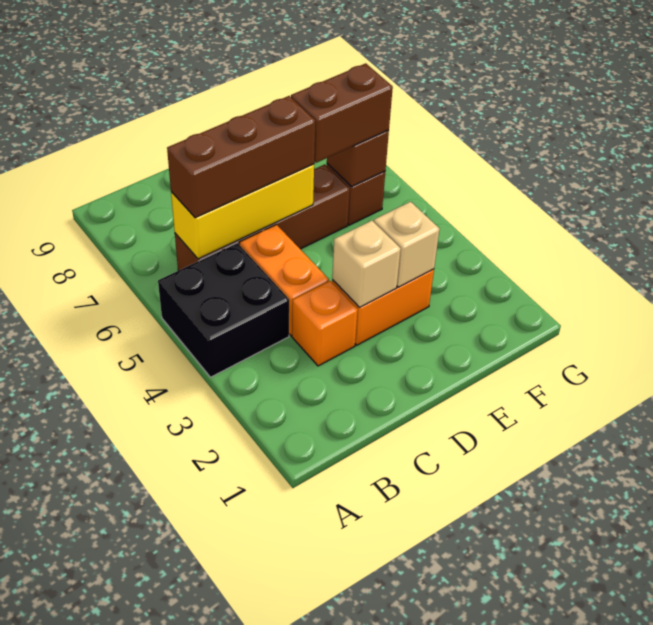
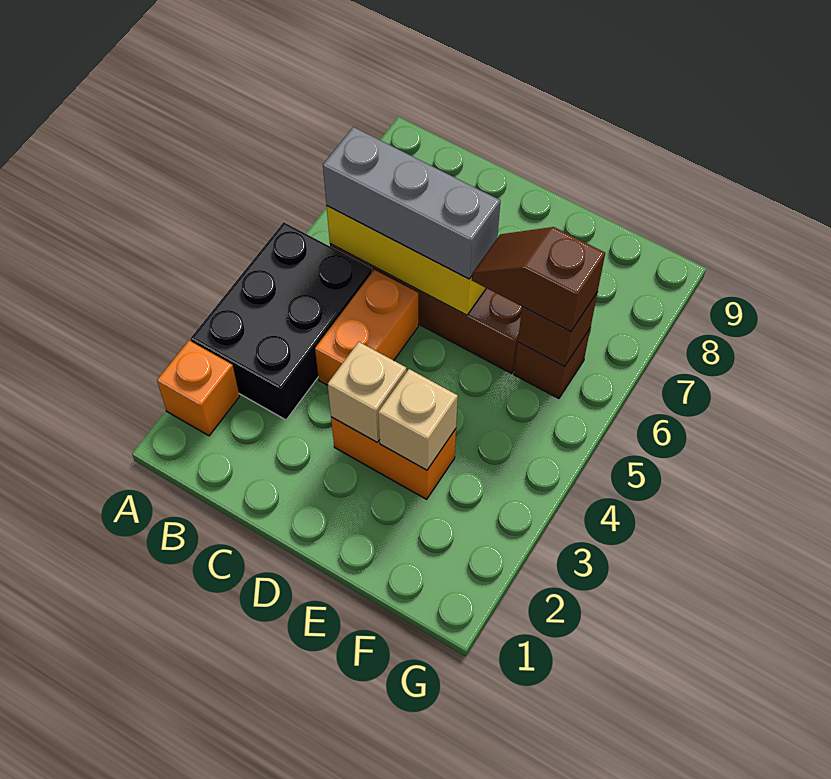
black 2x2 brick [158,243,289,377] -> black 2x3 brick [190,222,372,420]
brown 1x3 brick [167,96,315,218] -> grey 1x3 brick [323,127,500,279]
orange 1x1 brick [292,281,358,366] -> orange 1x1 brick moved to [157,341,239,436]
brown 1x2 brick [291,63,393,163] -> brown 1x2 slope [472,227,605,332]

